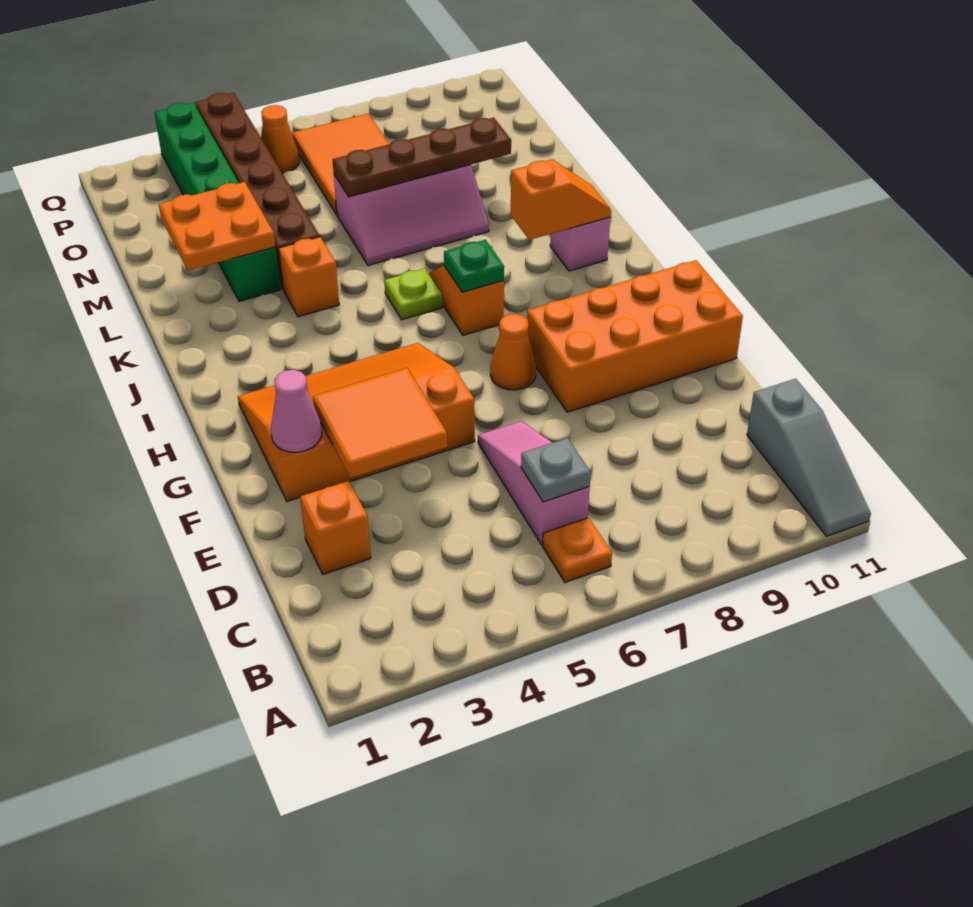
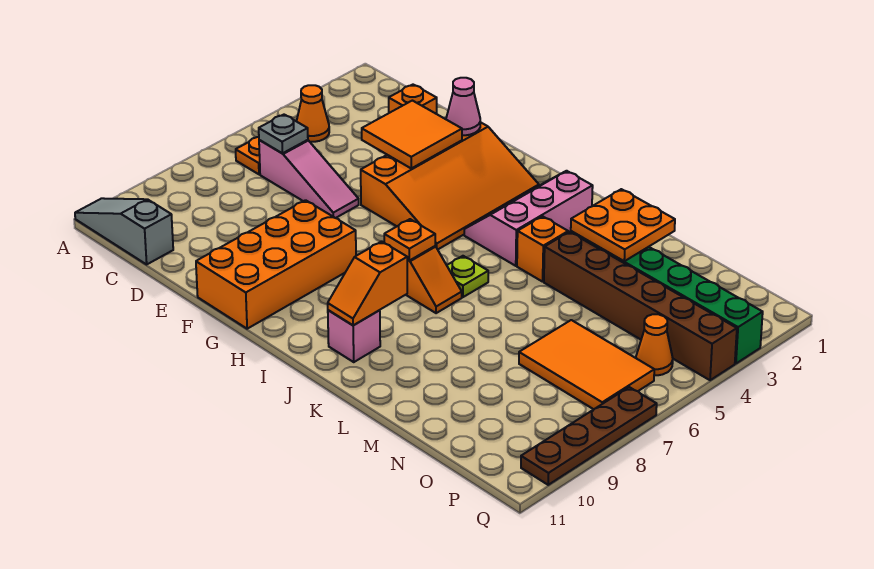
orange 1x1 cone [490,314,536,390] -> orange 1x1 cone moved to [297,85,329,142]
green 1x1 plate [444,240,504,292] -> orange 1x1 plate [384,219,435,261]
pink 2x3 slope [334,165,489,265] -> pink 2x3 slope moved to [464,171,593,266]
brown 1x4 plate [332,118,511,197] -> brown 1x4 plate moved to [521,387,657,485]

